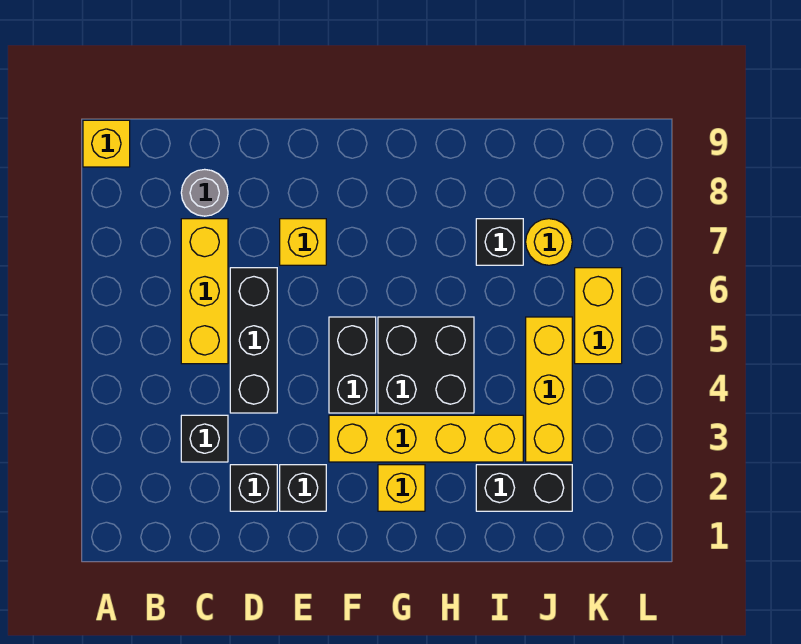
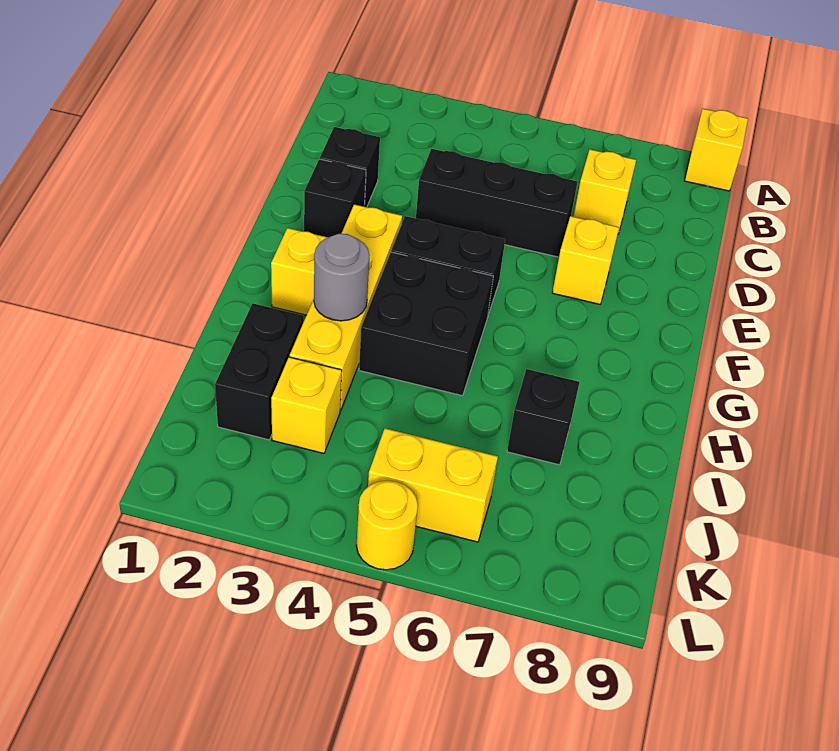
black 1x1 brick [181,415,228,462] -> none
yellow 1x3 brick [181,219,228,364] -> yellow 1x1 brick [573,149,636,234]
grey 1x1 round brick [181,169,228,216] -> grey 1x1 round brick moved to [314,234,370,321]
yellow 1x3 brick [526,317,572,462] -> yellow 1x1 brick [271,357,342,453]
yellow 1x1 round brick [526,219,572,265] -> yellow 1x1 round brick moved to [356,480,418,570]

